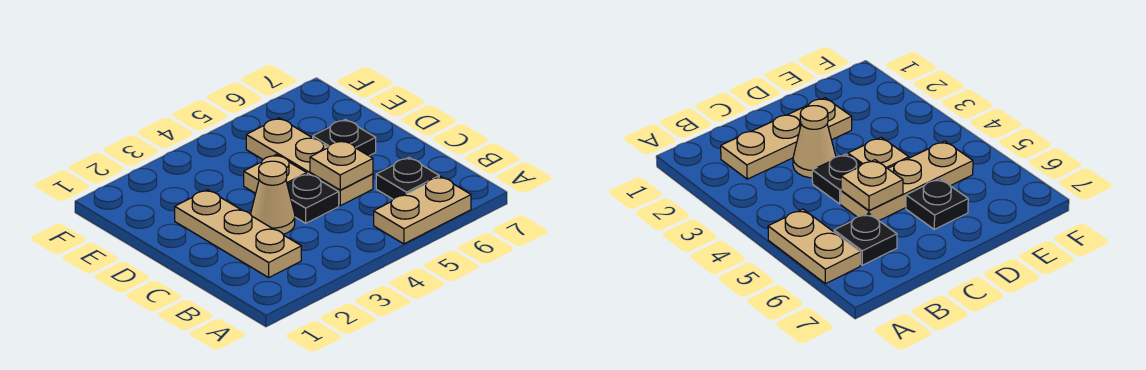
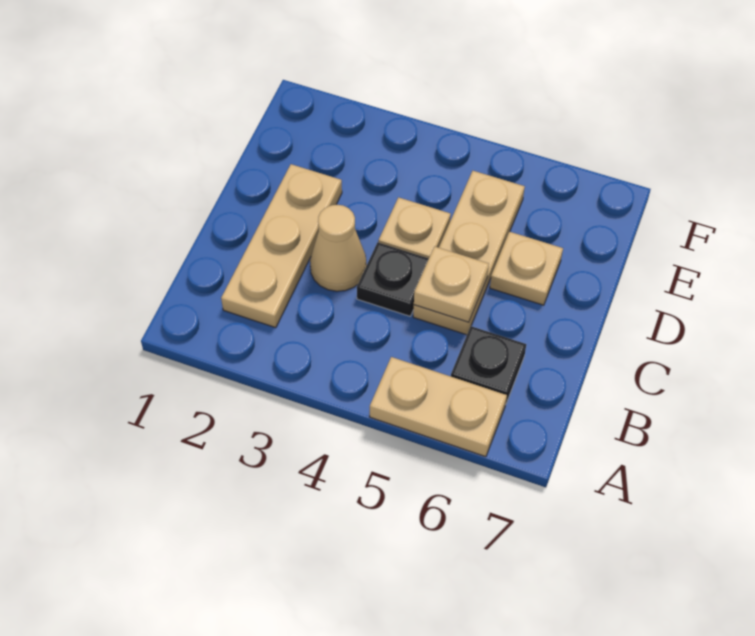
black 1x1 plate [313,119,376,156] -> tan 1x1 plate [490,232,563,305]

